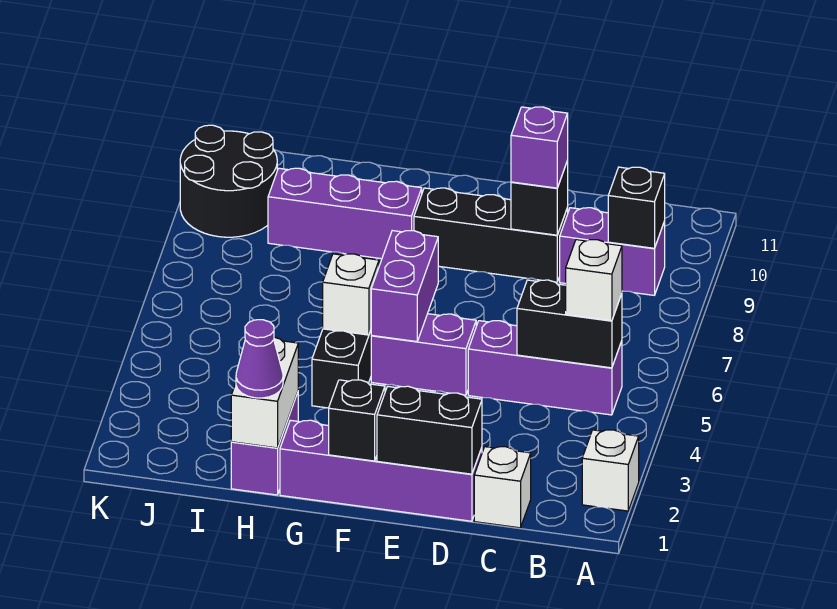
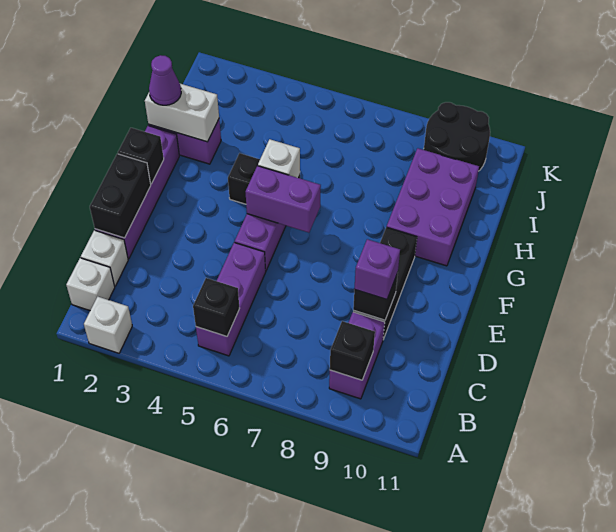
black 1x2 brick [517,280,622,368] -> black 1x1 brick [193,278,240,336]
white 1x1 brick [566,240,622,321] -> white 1x1 brick moved to [66,258,115,310]
purple 1x3 brick [268,168,422,259] -> purple 2x3 brick [387,148,479,266]

